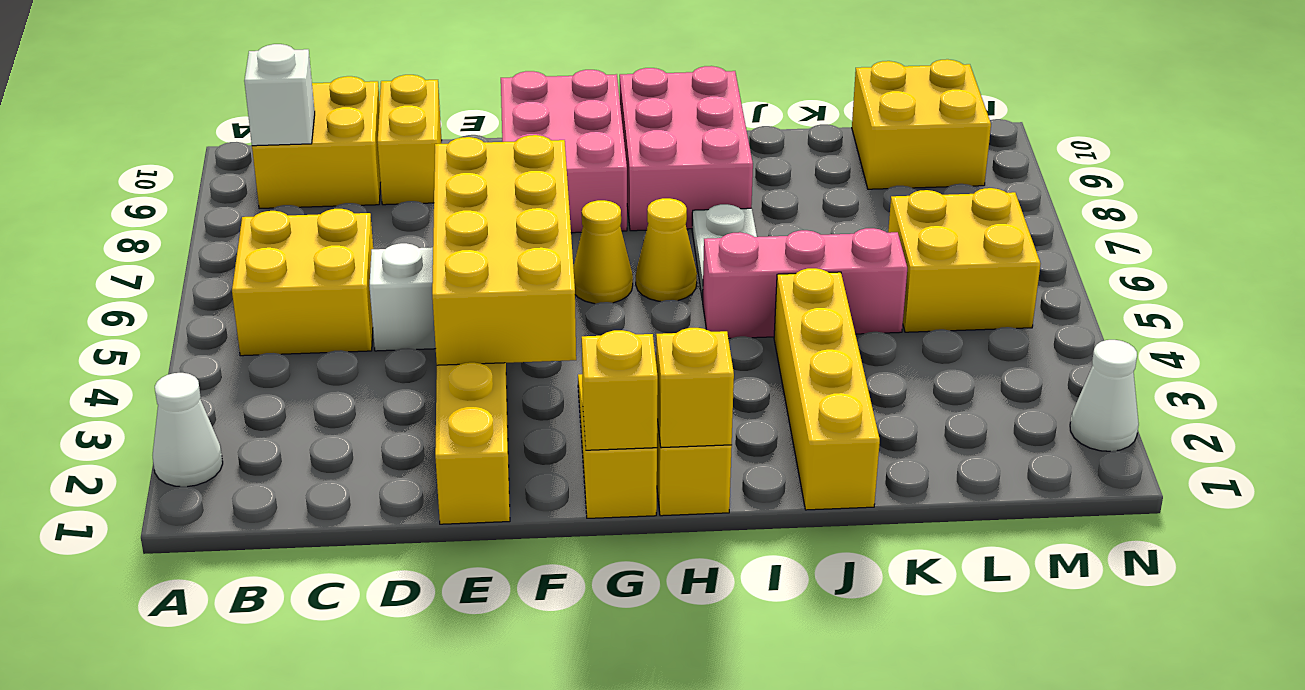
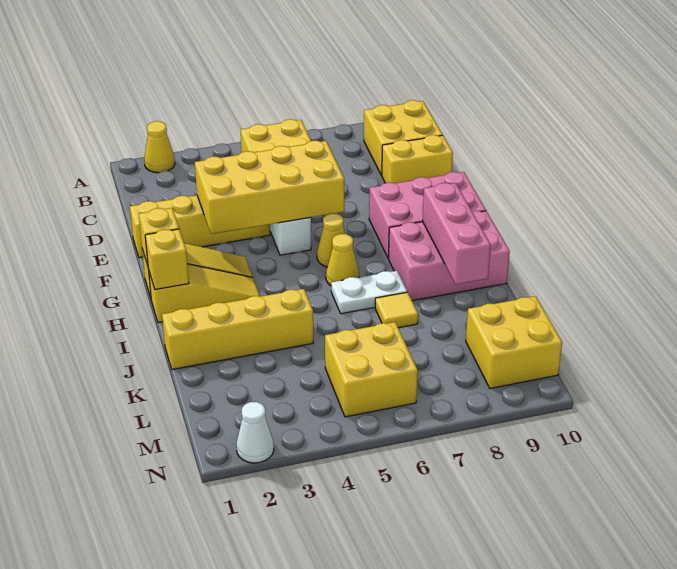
white 1x1 cone [153,373,223,487] -> yellow 1x1 cone [144,121,175,173]
white 1x1 brick [244,44,315,146] -> none
pink 1x3 brick [703,228,907,339] -> pink 1x3 brick moved to [423,183,491,284]
none -> yellow 1x1 tile [375,292,418,328]

